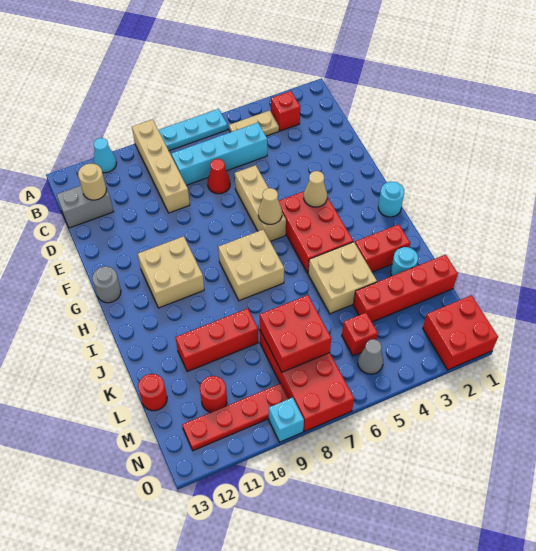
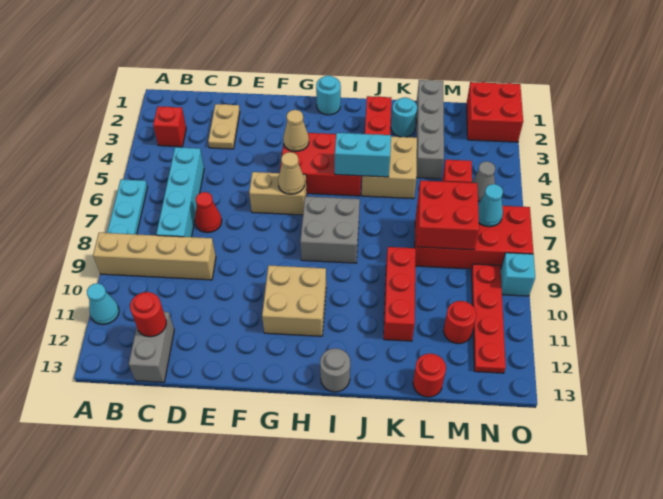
tan 1x2 plate [229,110,279,136] -> tan 1x2 plate moved to [208,104,240,149]
tan 1x1 round brick [78,163,106,200] -> red 1x1 round brick [130,292,166,337]
tan 1x3 brick [235,165,286,241] -> tan 1x2 brick [249,172,307,215]
grey 1x1 round brick [92,267,121,303] -> grey 1x1 round brick moved to [320,348,350,392]
tan 2x2 brick [218,229,284,301] -> grey 2x2 brick [300,196,360,263]
none -> cyan 1x2 brick [335,133,391,177]
red 1x4 brick [353,255,458,322] -> grey 1x4 brick [416,80,444,179]
none -> cyan 1x1 cone [478,184,503,227]

